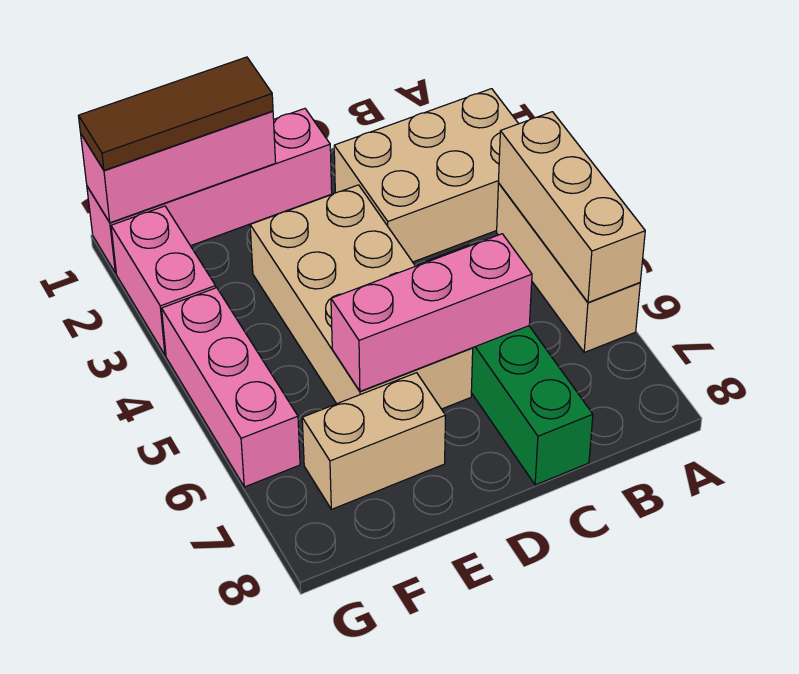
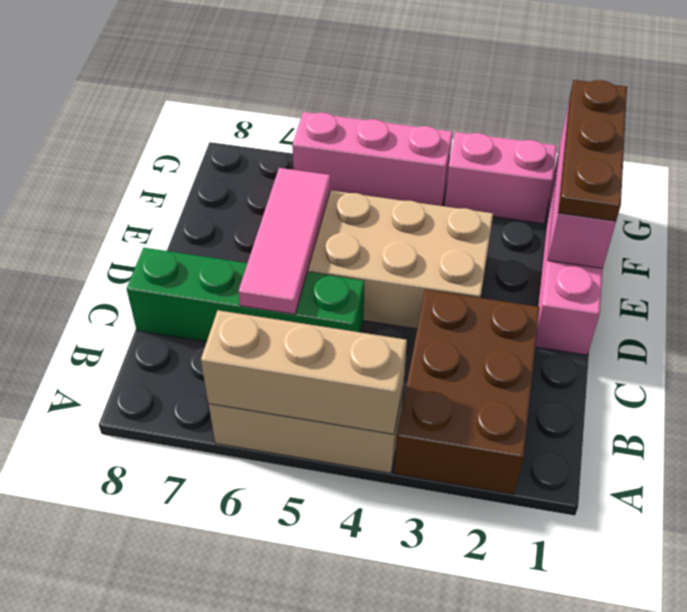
tan 2x3 brick [334,89,519,262] -> brown 2x3 brick [394,290,540,494]
pink 1x3 brick [331,234,532,391] -> pink 1x3 tile [238,168,330,314]
brown 1x3 tile [79,57,273,170] -> brown 1x3 plate [558,80,627,221]
tan 1x2 brick [302,373,446,509] -> none

